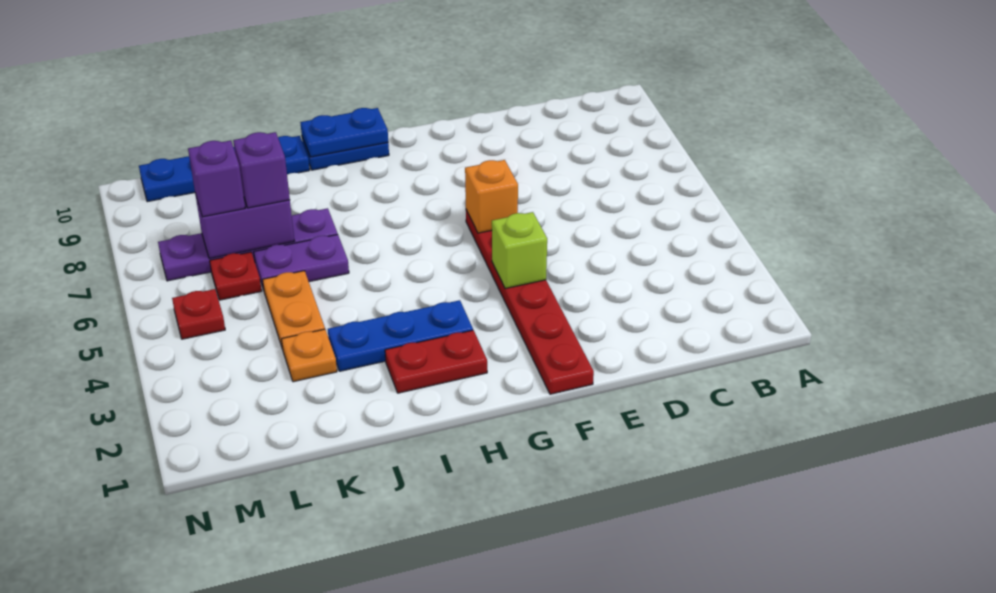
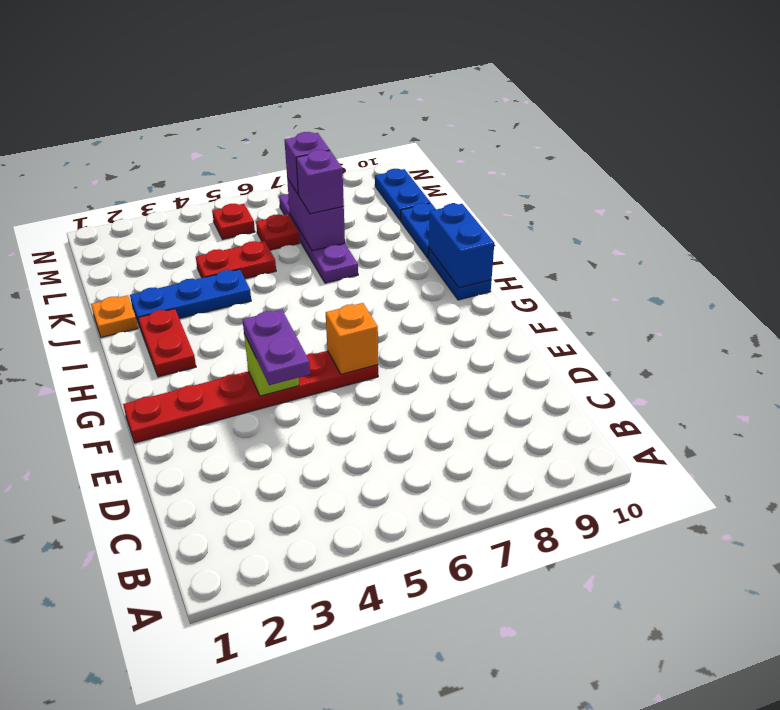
blue 1x3 plate [328,300,473,371] -> blue 1x3 plate turned to [130,269,251,324]
blue 1x2 plate [300,108,388,157] -> blue 1x2 brick [429,204,494,288]
purple 1x2 plate [254,235,349,290] -> purple 1x2 plate moved to [243,310,310,385]
orange 1x1 plate [282,329,337,382] -> orange 1x1 plate moved to [91,295,138,337]
orange 1x2 plate [263,271,325,348] -> red 1x2 plate [196,241,276,279]

